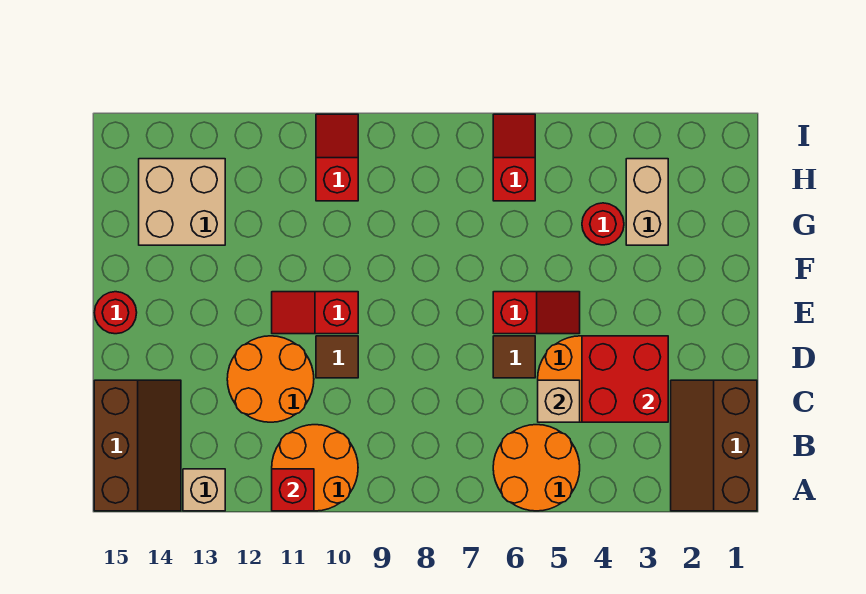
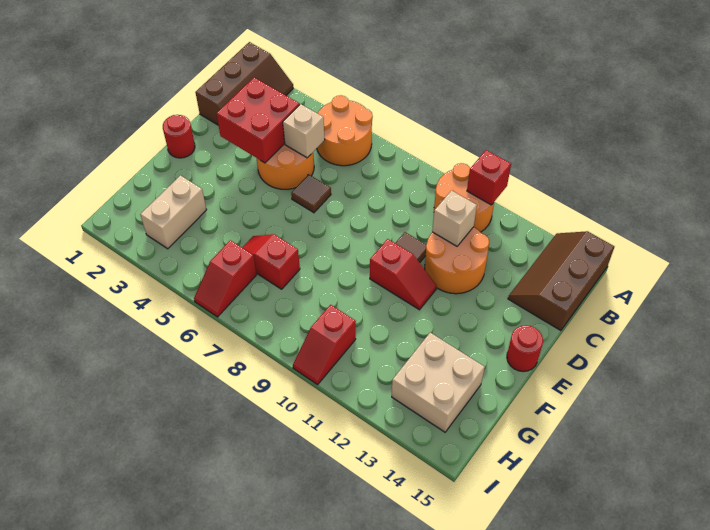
tan 1x1 brick [183,469,225,511] -> tan 1x1 brick moved to [432,191,477,246]
red 1x2 slope [493,292,580,334] -> red 1x2 slope moved to [242,234,300,289]
red 1x1 round brick [582,203,624,245] -> red 1x1 round brick moved to [163,115,195,158]

